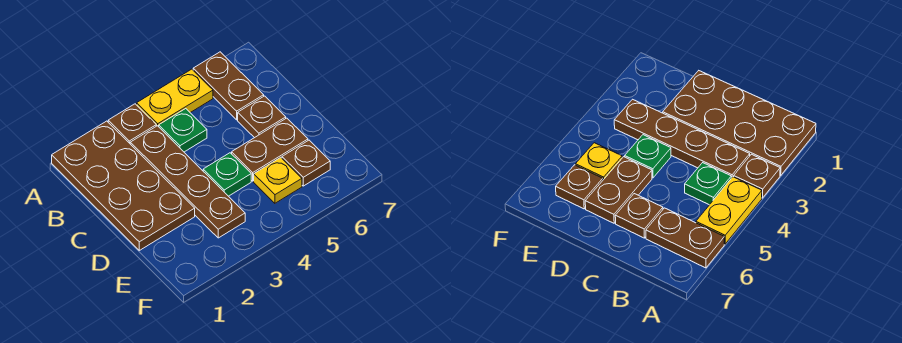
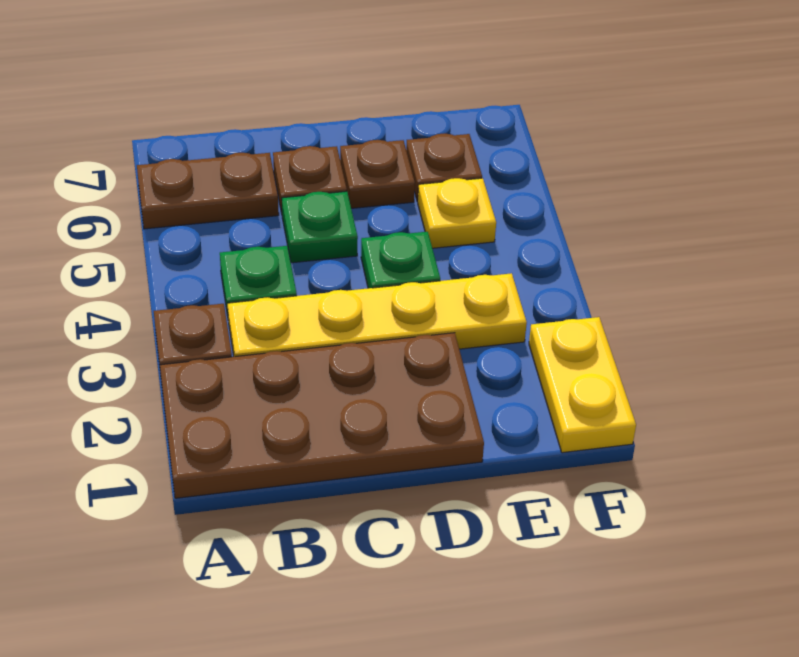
yellow 1x2 plate [137,69,213,127] -> yellow 1x2 plate moved to [529,317,636,453]
brown 1x4 plate [130,126,245,238] -> yellow 1x4 plate [227,273,527,357]
none -> green 1x1 plate [282,191,358,263]
brown 1x2 plate [232,118,308,181] -> brown 1x1 plate [340,140,415,208]

